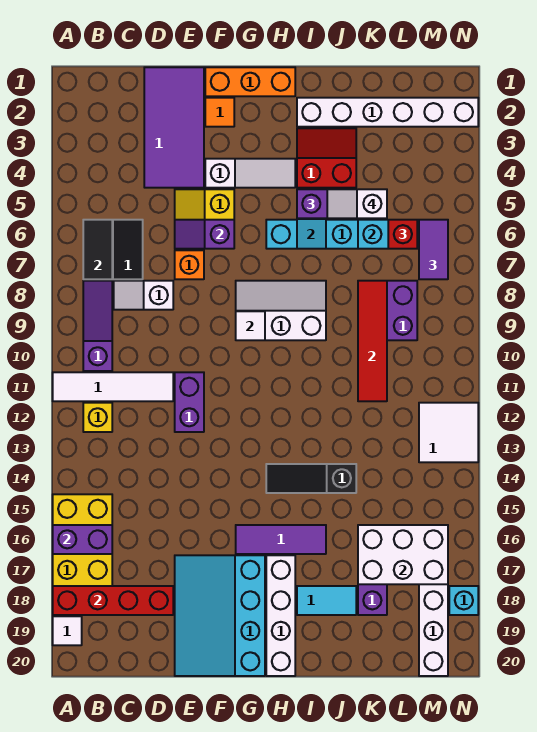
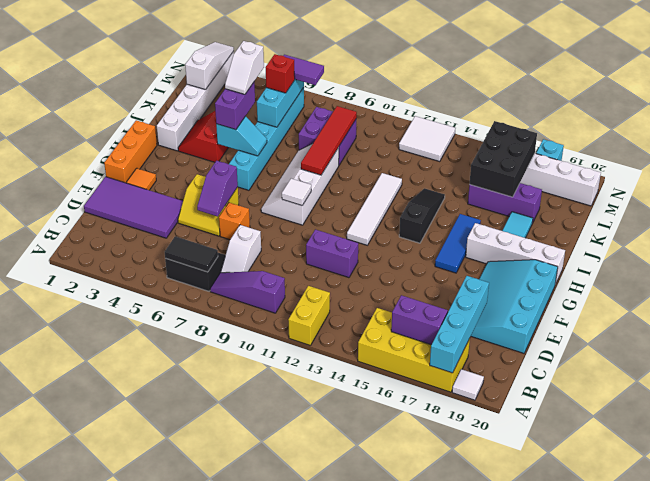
white 1x4 tile [53,372,173,401] -> white 1x4 tile moved to [347,173,402,245]
purple 1x2 brick [53,525,112,554] -> purple 1x2 brick turned to [391,295,448,345]
red 1x4 brick [53,586,173,615] -> cyan 1x4 brick [430,276,489,373]
yellow 1x1 brick [83,403,112,432] -> yellow 1x2 brick [288,286,330,346]
cyan 3x4 slope [175,555,265,676] -> cyan 3x4 slope turned to [471,260,558,353]
white 1x3 slope [205,159,295,188] -> white 1x3 slope moved to [185,42,234,90]
white 2x3 slope [236,281,326,340] -> white 2x4 slope [261,144,339,225]
purple 1x3 tile [236,525,326,554] -> blue 1x3 tile [435,214,481,273]
black 1x3 slope [266,464,356,493] -> black 1x3 slope turned to [399,188,445,243]
red 1x4 tile [358,281,387,401] -> red 1x4 tile turned to [301,106,357,175]
white 2x3 brick [358,525,448,584] -> black 2x3 brick [469,121,537,197]

